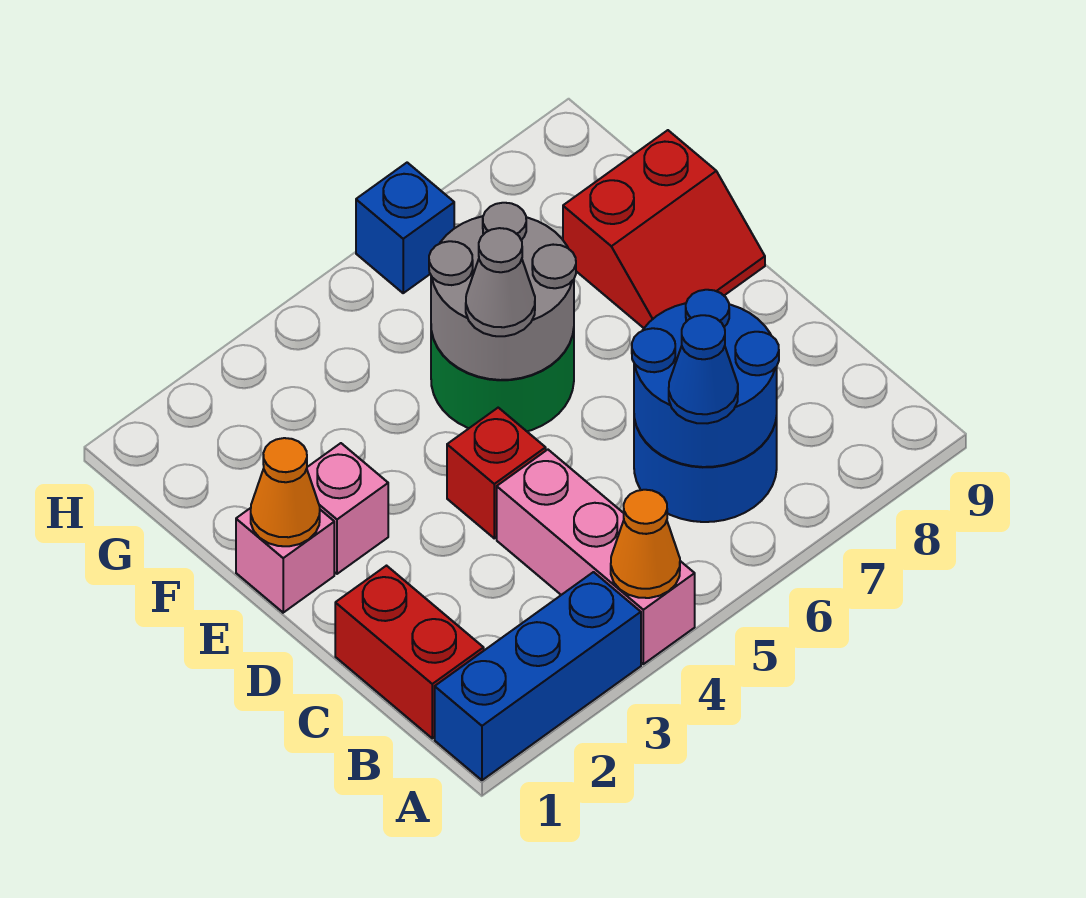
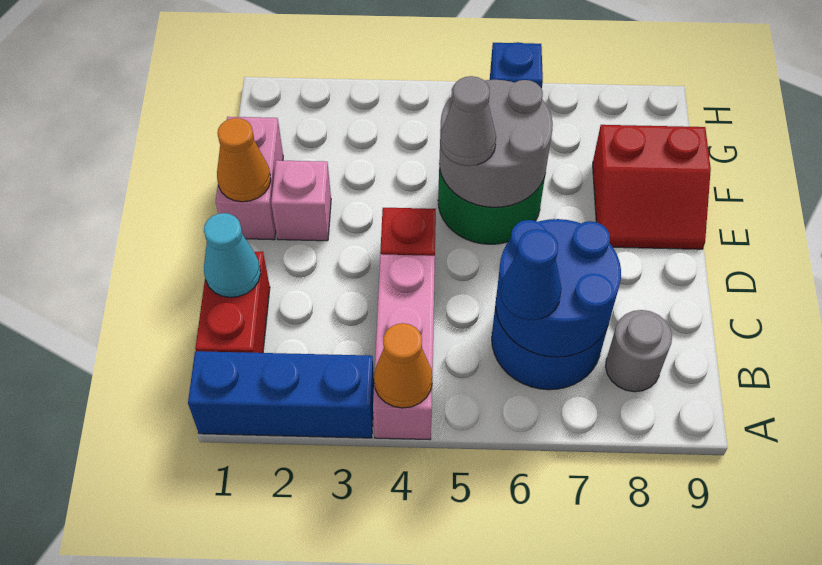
none -> grey 1x1 round brick [606,310,672,392]
none -> cyan 1x1 cone [204,213,261,297]
pink 1x1 brick [236,508,334,613] -> pink 1x2 brick [216,117,283,240]

